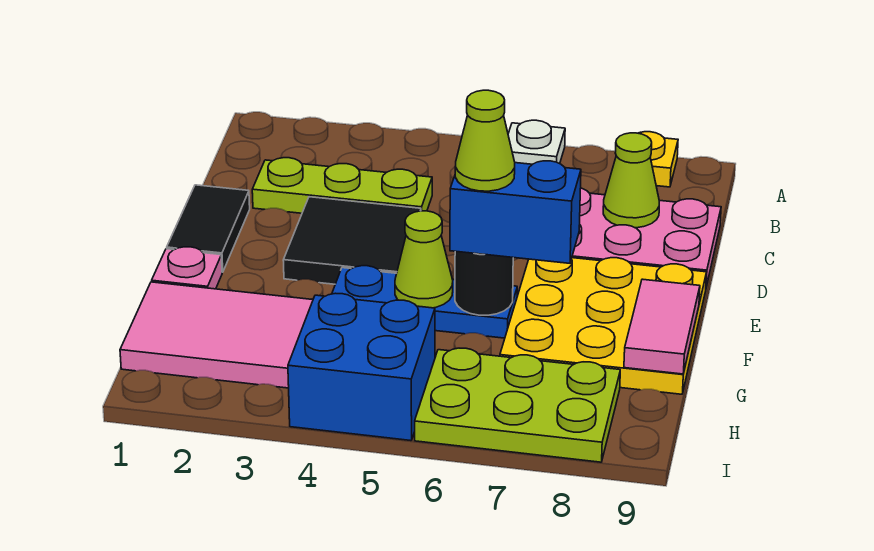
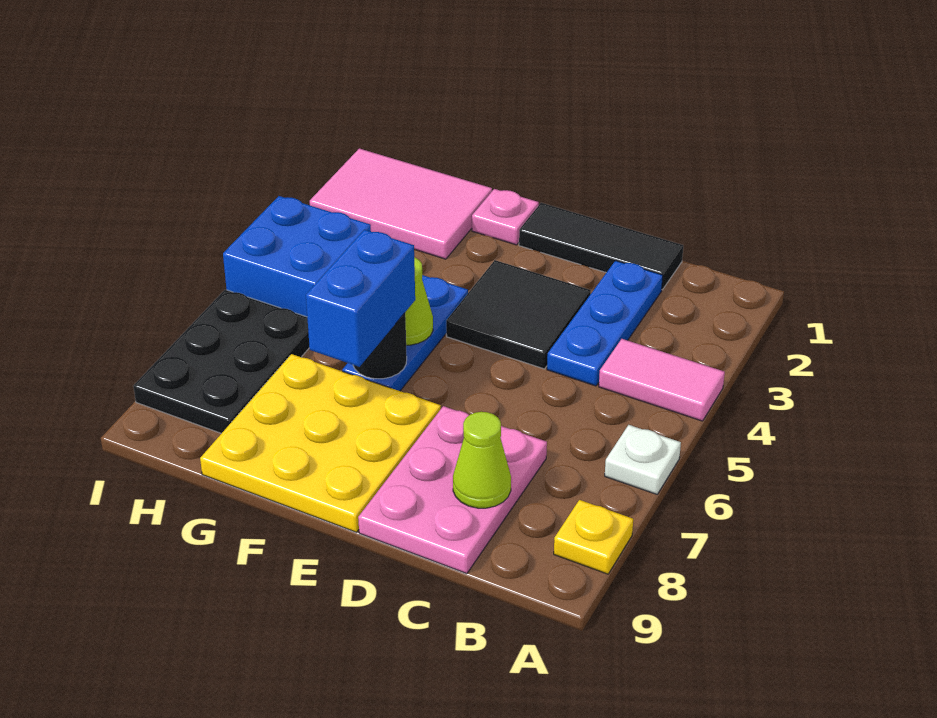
lime 1x3 plate [252,158,432,213] -> blue 1x3 plate [547,261,663,386]
black 1x2 tile [167,185,250,272] -> black 1x3 tile [519,203,683,290]
lime 1x1 cone [455,90,515,191] -> none
pink 1x2 tile [624,279,700,374] -> pink 1x2 tile moved to [599,339,725,421]
pink 2x3 tile [120,282,313,388] -> pink 2x3 tile turned to [310,148,492,259]
lime 2x3 plate [415,348,620,462] -> black 2x3 plate [133,290,309,434]

